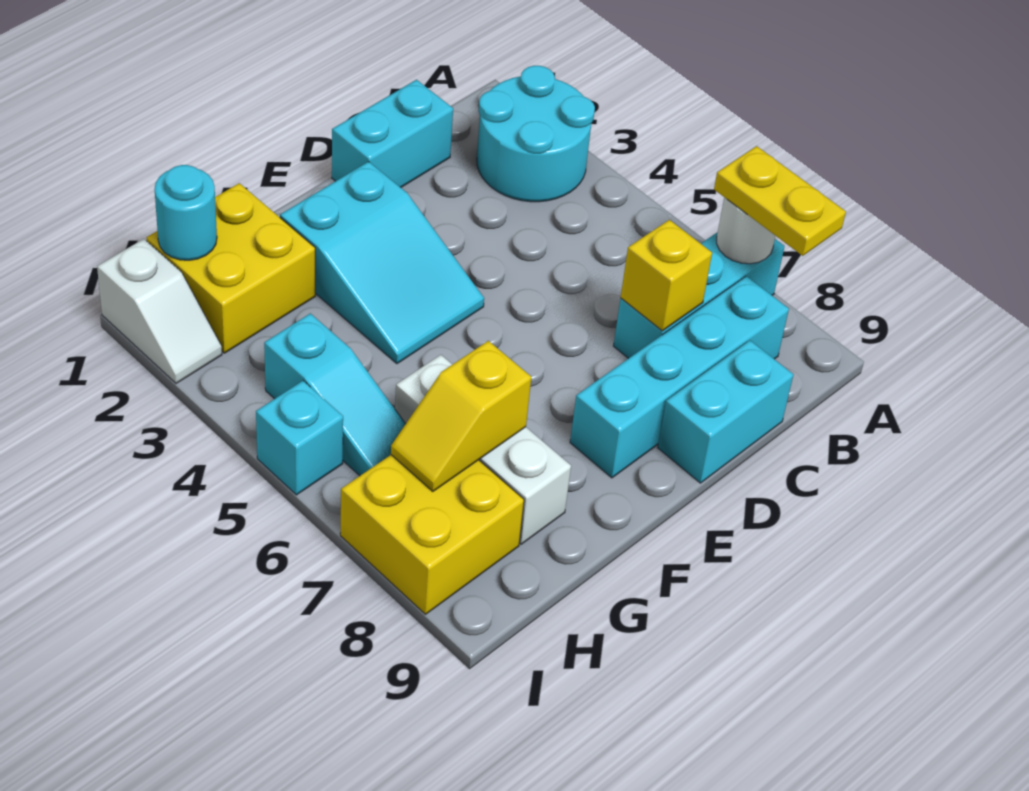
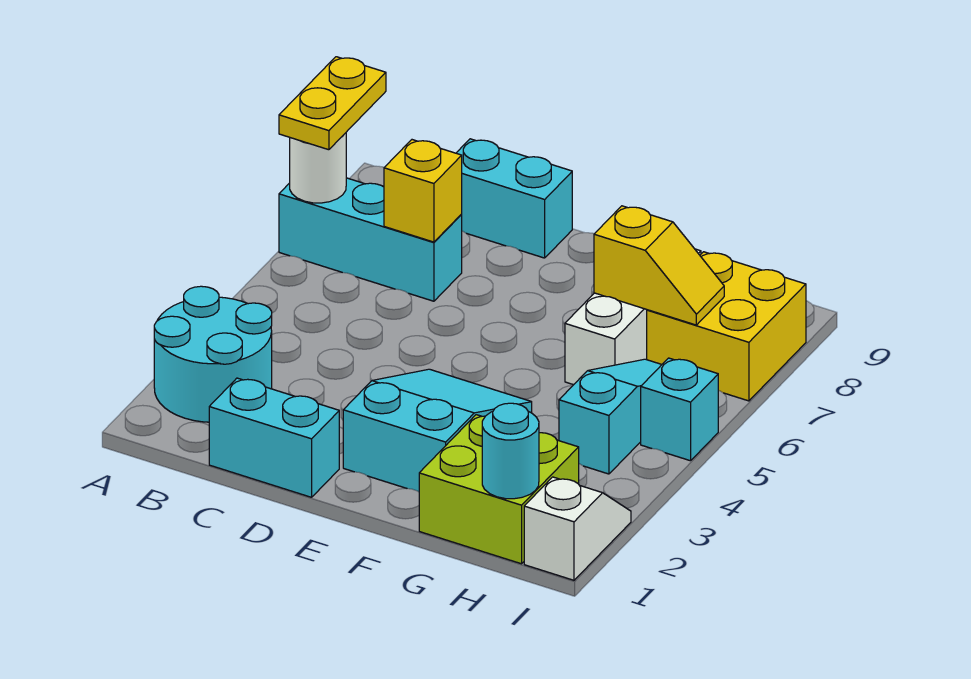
cyan 1x4 brick [570,276,789,478] -> none
yellow 2x2 brick [146,183,315,353] -> lime 2x2 brick [419,415,579,564]

